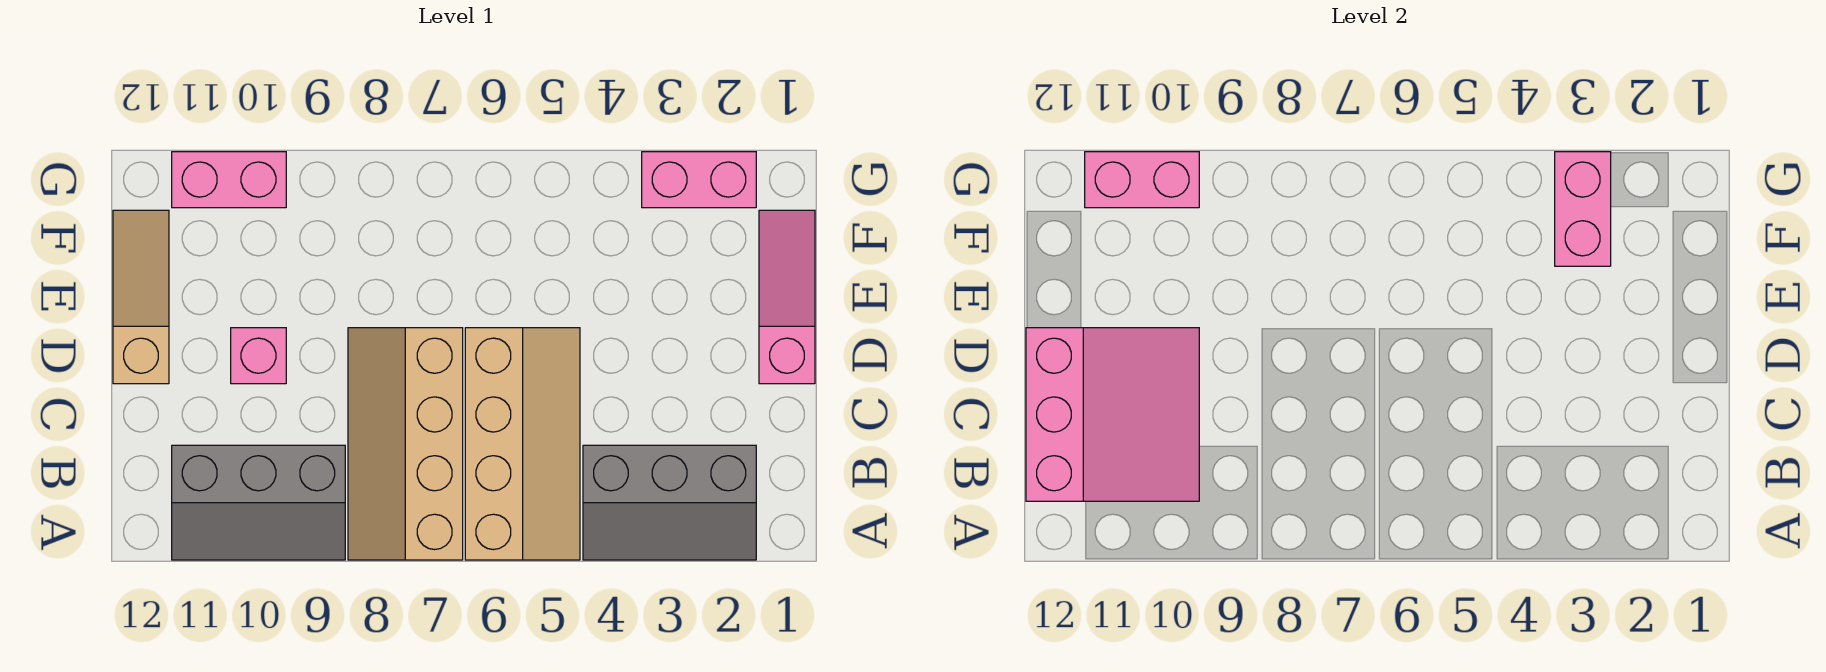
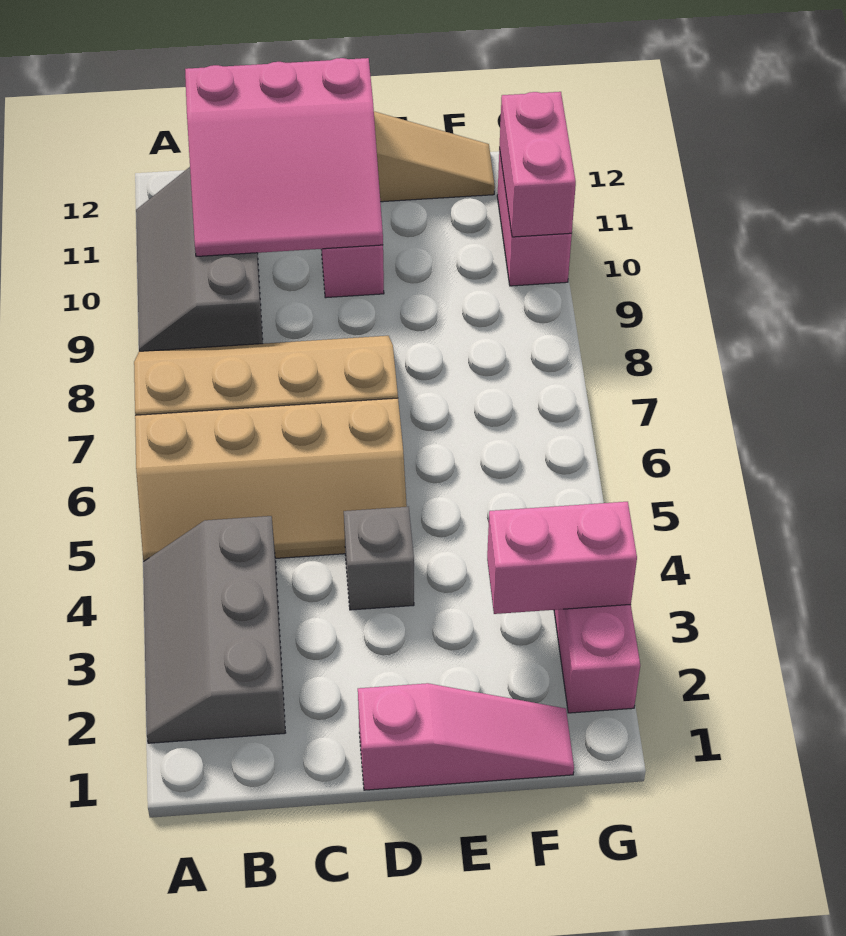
none -> grey 1x1 brick [344,507,414,610]

